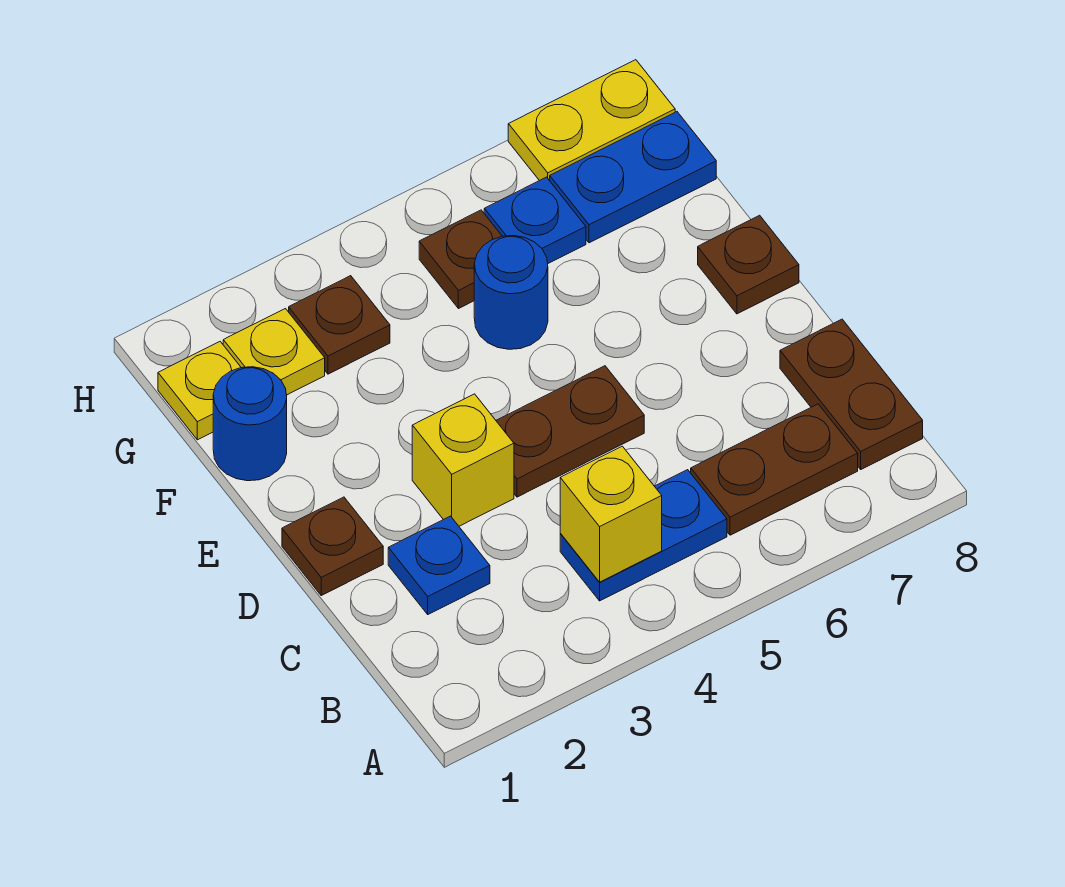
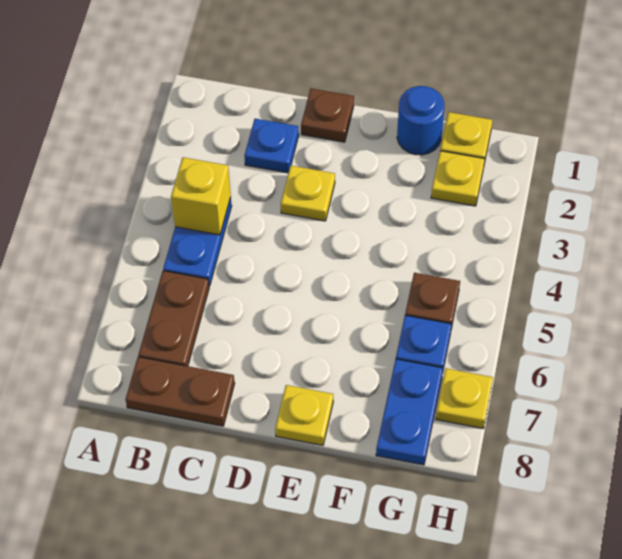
yellow 1x1 brick [412,394,514,526] -> yellow 1x1 plate [281,166,335,221]
brown 1x2 plate [496,366,644,497] -> none
brown 1x1 plate [698,215,799,314] -> yellow 1x1 plate [275,385,333,445]
blue 1x1 round brick [474,236,548,349] -> none
brown 1x1 plate [289,276,390,374] -> none
yellow 1x2 plate [508,60,675,181] -> yellow 1x1 plate [436,368,493,428]

